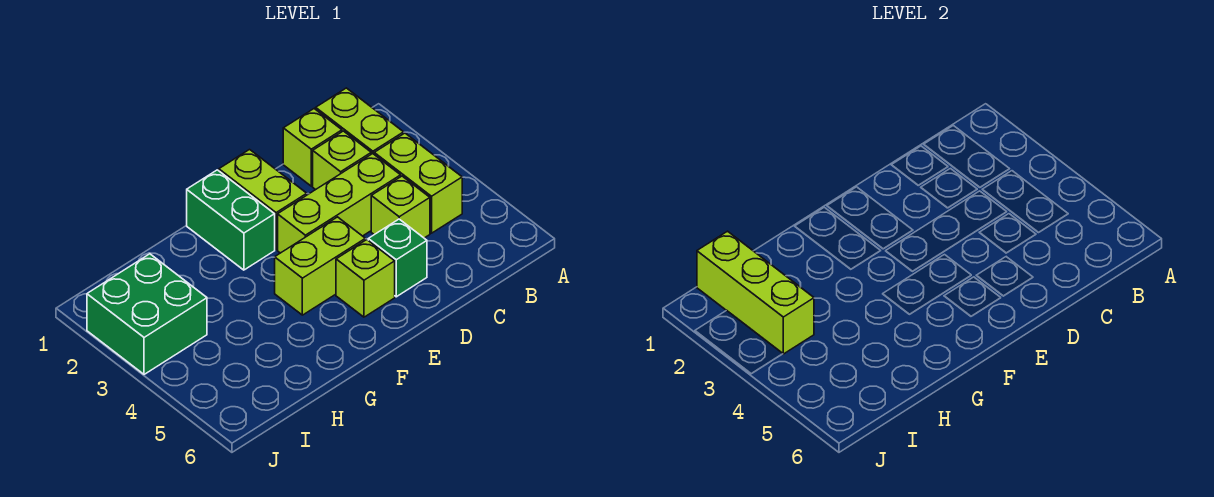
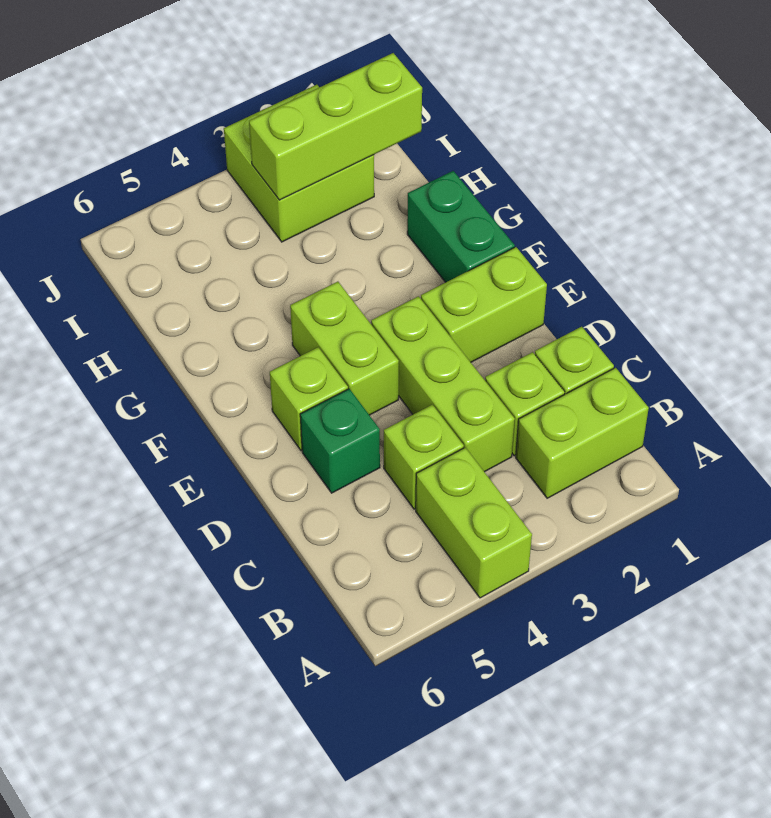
lime 1x2 brick [374,133,462,233] -> lime 1x2 brick turned to [416,447,532,598]
green 1x2 brick [187,170,275,270] -> green 1x2 brick turned to [407,171,515,282]
green 2x2 brick [87,254,207,374] -> lime 2x2 brick [224,85,374,242]

